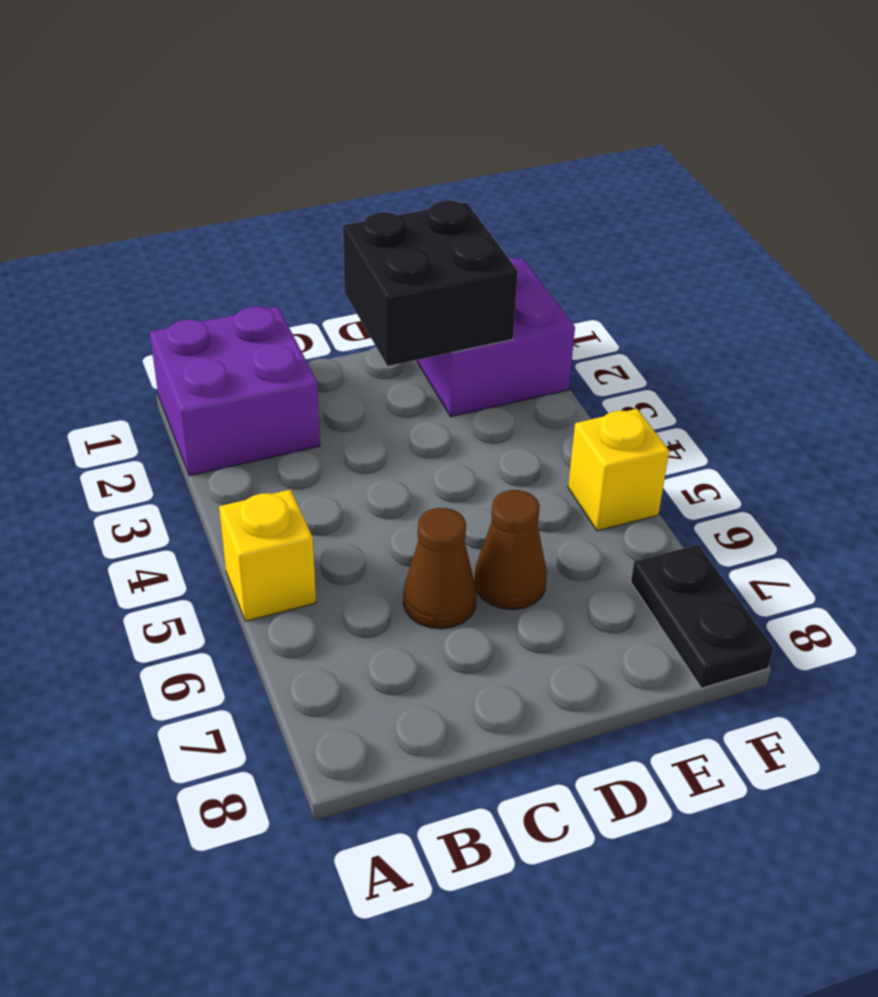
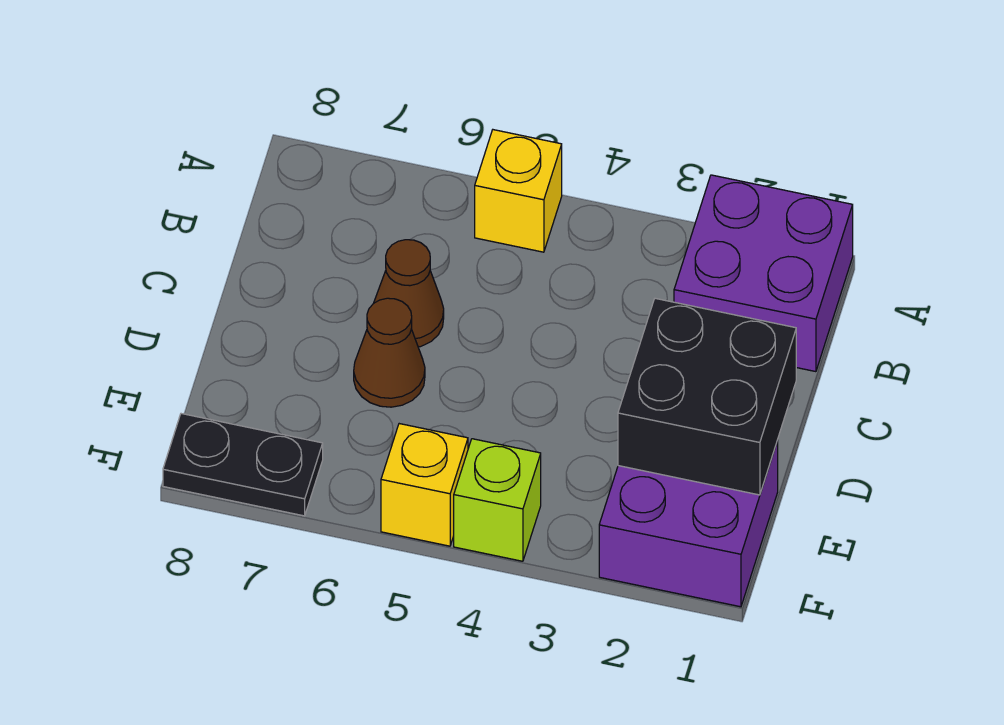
none -> lime 1x1 brick [454,439,541,561]

